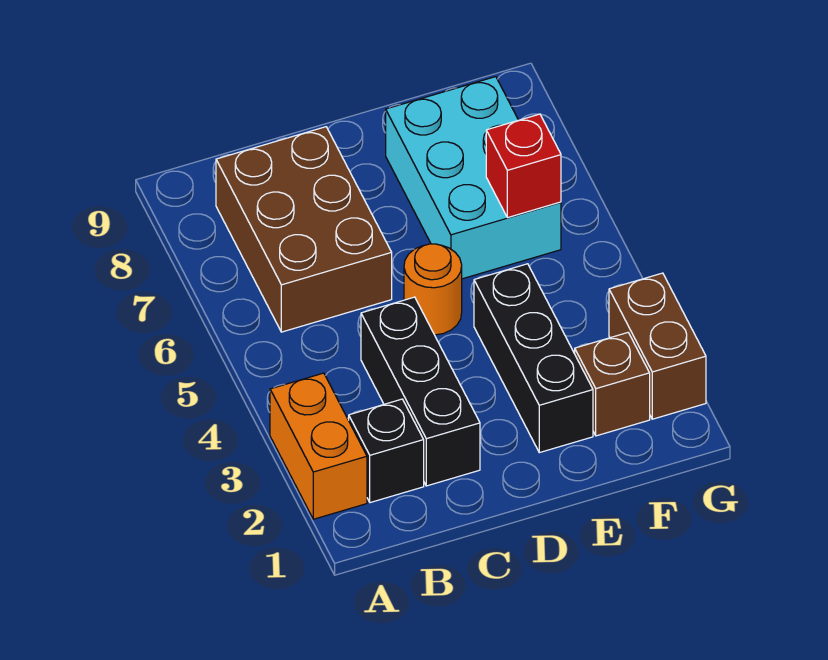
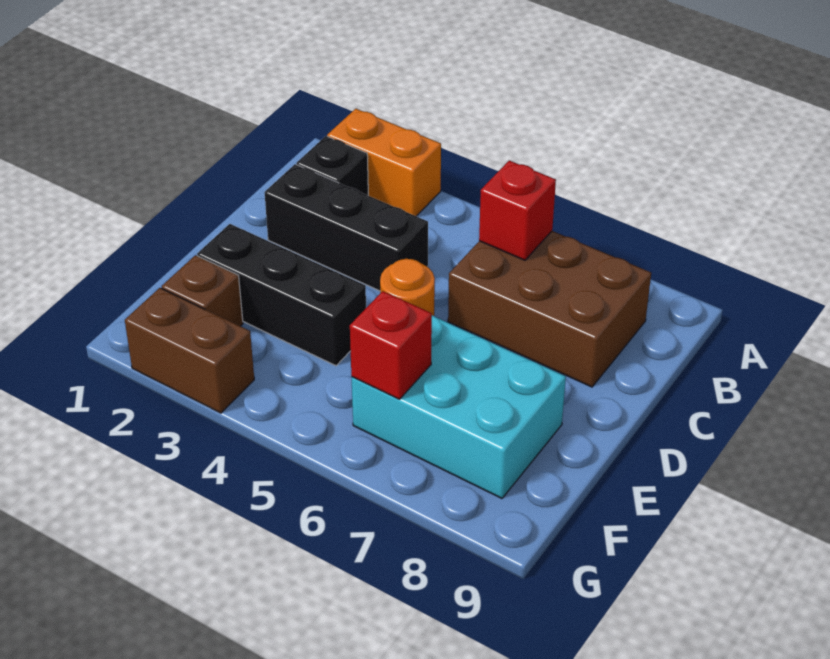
none -> red 1x1 brick [479,161,556,260]

